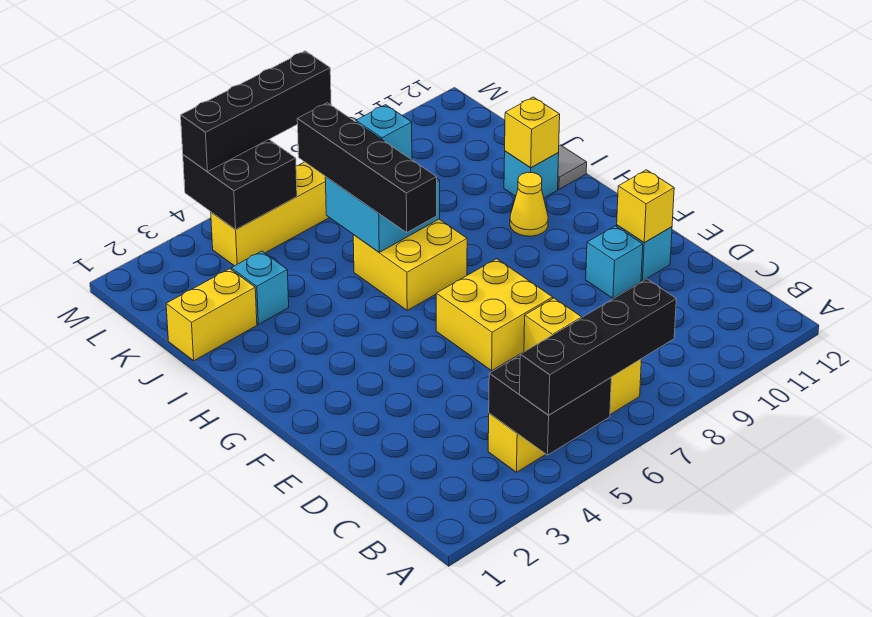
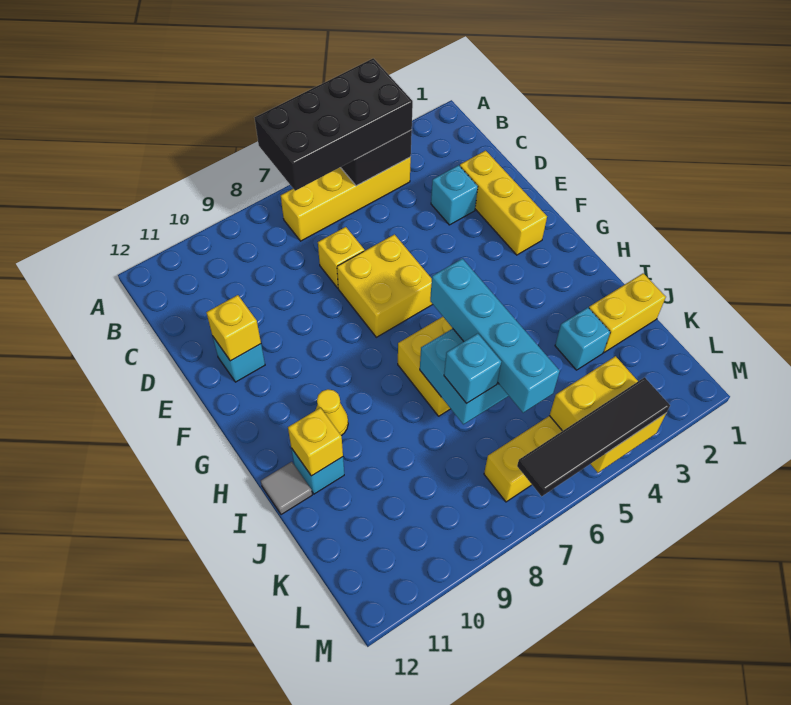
black 1x4 brick [520,279,676,415] -> black 2x4 brick [255,58,413,191]
none -> yellow 1x3 brick [460,151,547,255]
cyan 1x1 brick [586,226,643,299] -> cyan 1x1 brick moved to [431,165,478,225]
black 1x4 brick [297,103,437,232] -> cyan 1x4 brick [430,259,560,413]
black 2x2 brick [183,140,297,230] -> yellow 2x2 brick [549,356,666,473]
black 1x4 brick [181,51,331,172] -> black 1x4 tile [517,377,670,496]

